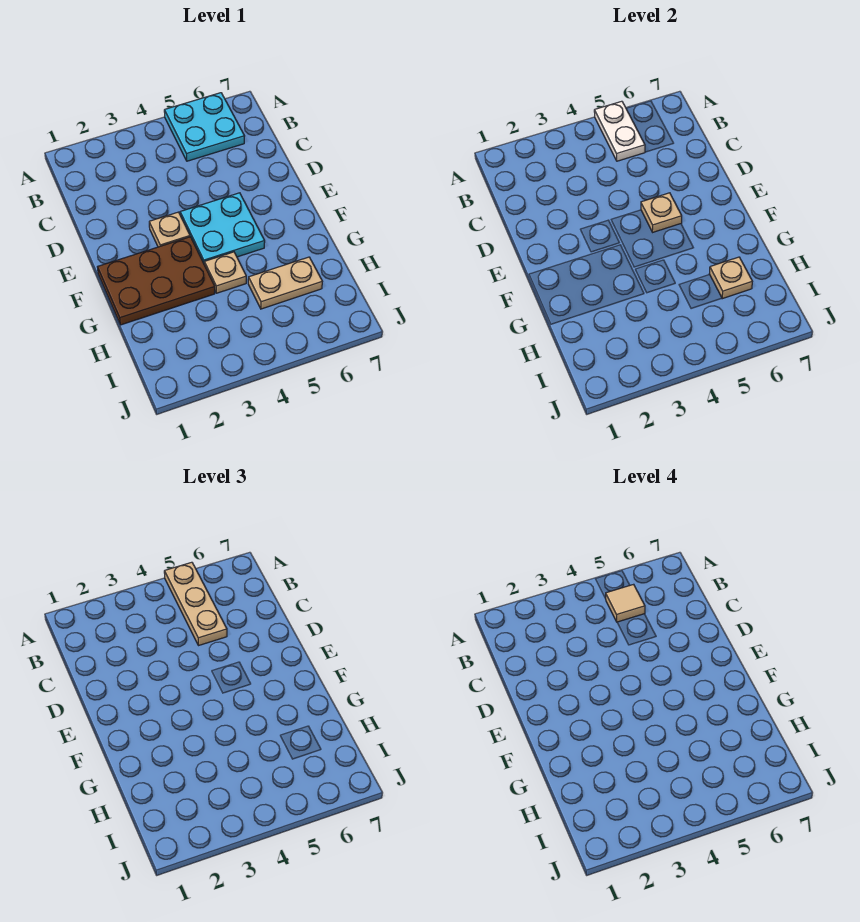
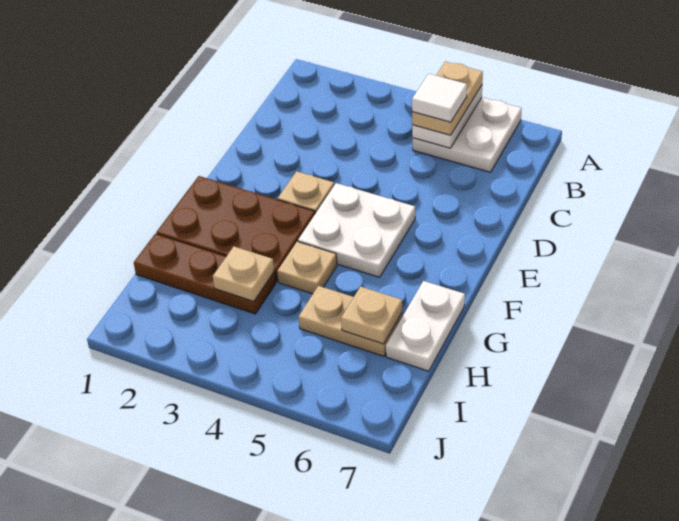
cyan 2x2 plate [164,93,244,161] -> white 2x2 plate [413,97,522,172]
tan 1x3 plate [164,562,227,646] -> tan 1x2 plate [412,61,483,135]
tan 1x1 tile [605,584,645,622] -> white 1x1 tile [412,74,467,122]
cyan 2x2 plate [180,193,265,263] -> white 2x2 plate [298,183,415,277]
tan 1x1 plate [641,193,682,232] -> tan 1x1 plate moved to [213,247,274,301]
none -> white 1x2 plate [386,281,465,371]
none -> brown 1x3 plate [134,234,276,314]

